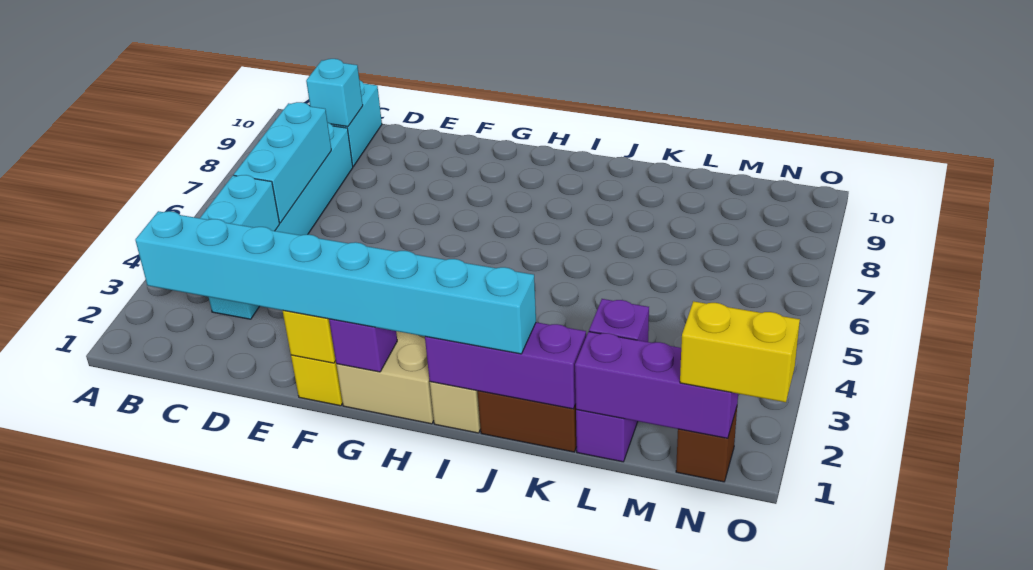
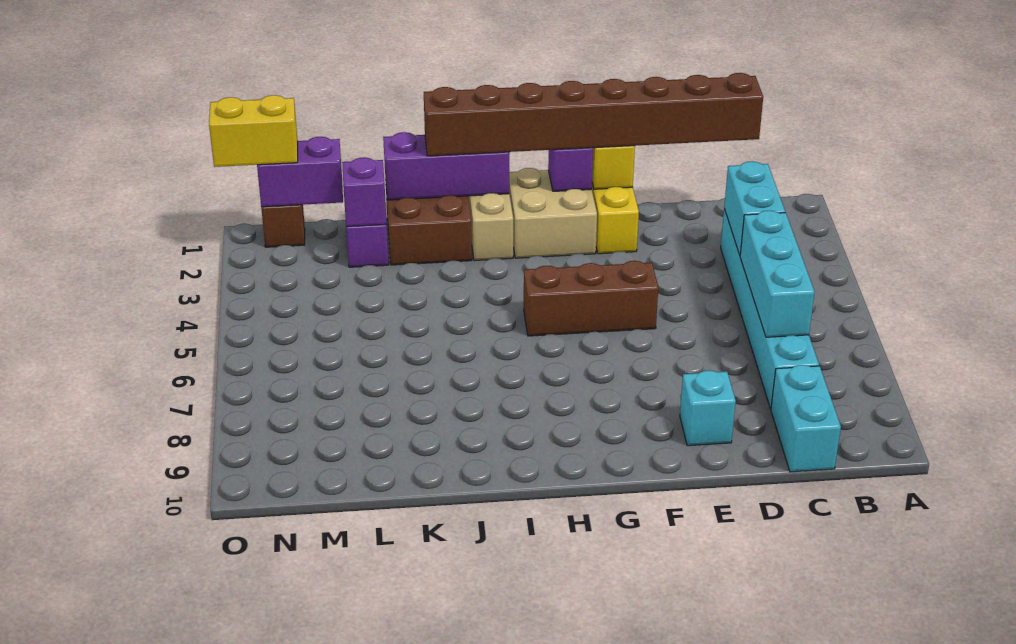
cyan 1x8 brick [135,211,536,354] -> brown 1x8 brick [424,73,763,156]
cyan 1x1 brick [306,59,363,127] -> cyan 1x1 brick moved to [680,370,736,446]
none -> brown 1x3 brick [524,261,658,336]
purple 1x3 brick [575,332,738,438] -> purple 1x2 brick [257,137,343,207]

